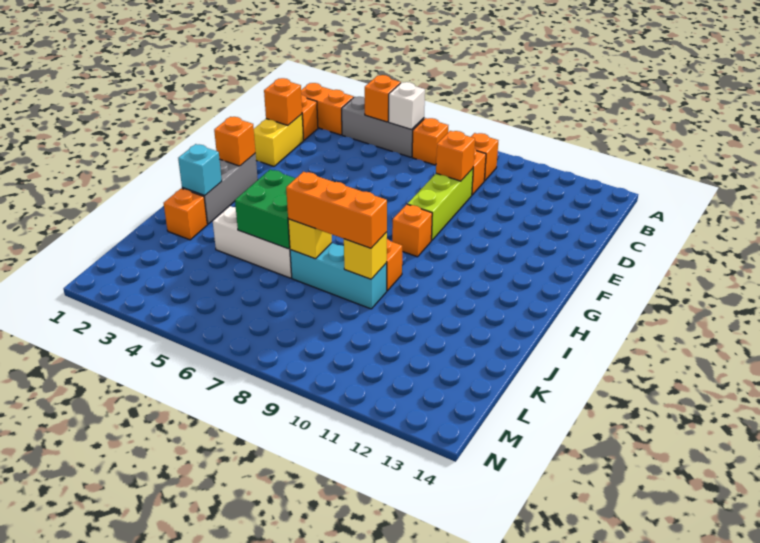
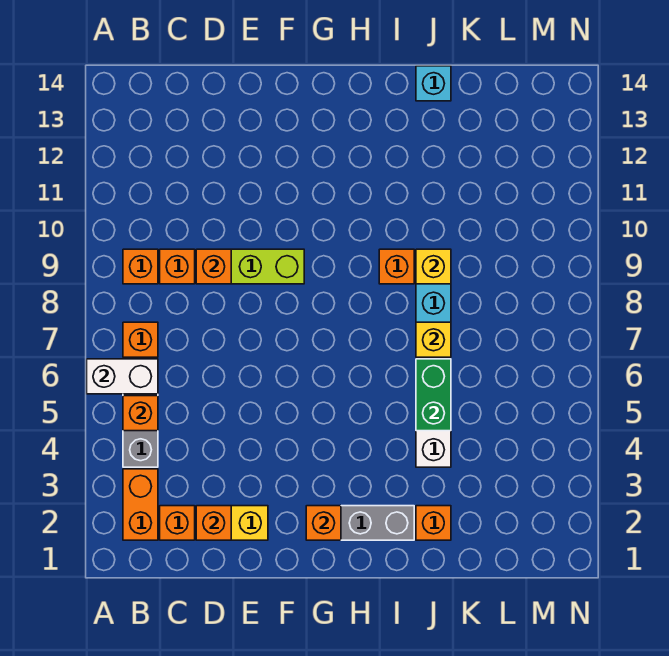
white 1x1 brick [389,82,425,130] -> white 1x2 brick [87,359,158,394]
orange 1x1 brick [392,204,432,257] -> none
cyan 1x1 brick [178,144,222,196] -> cyan 1x1 brick moved to [416,66,451,101]
green 2x2 brick [235,170,296,249] -> green 1x2 brick [416,359,451,431]
orange 1x3 brick [286,172,387,248] -> none

